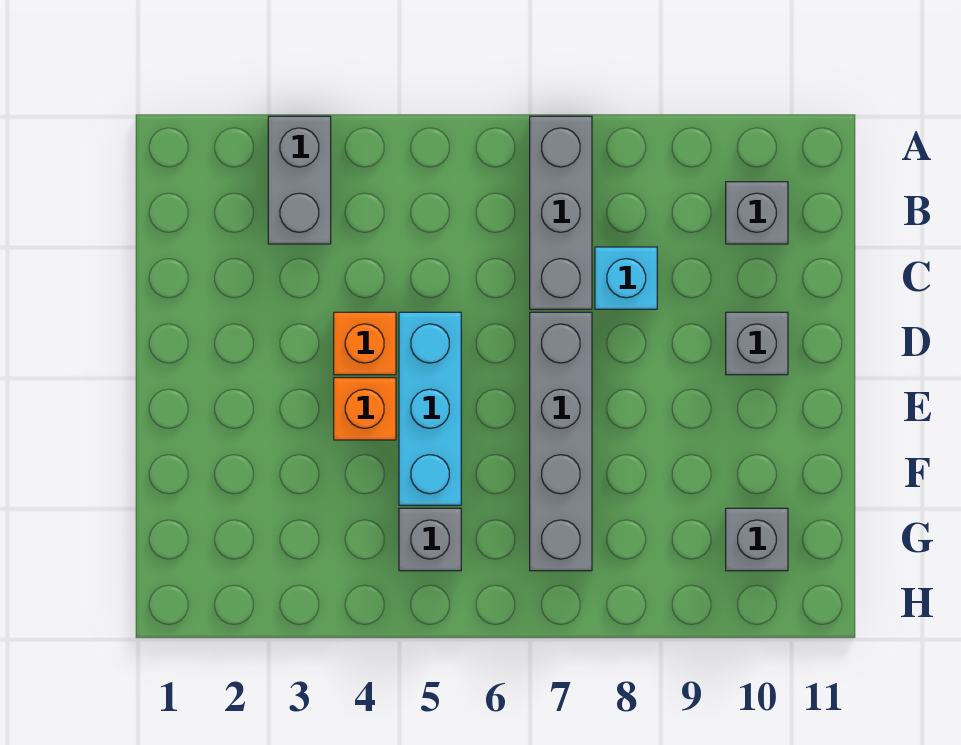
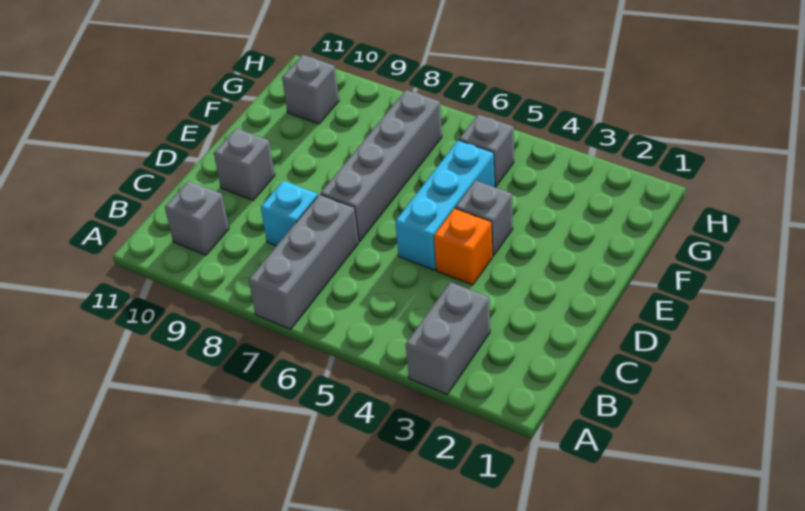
orange 1x1 brick [334,378,396,440] -> grey 1x1 brick [455,180,513,256]

